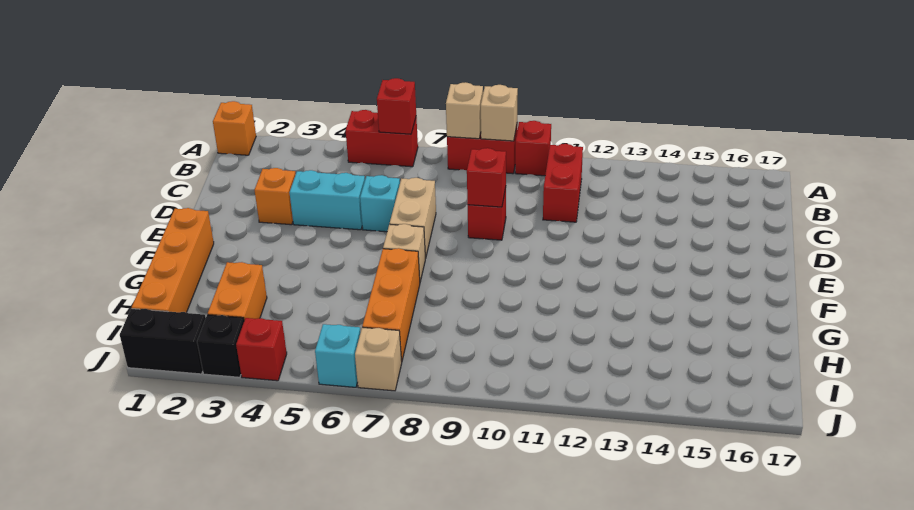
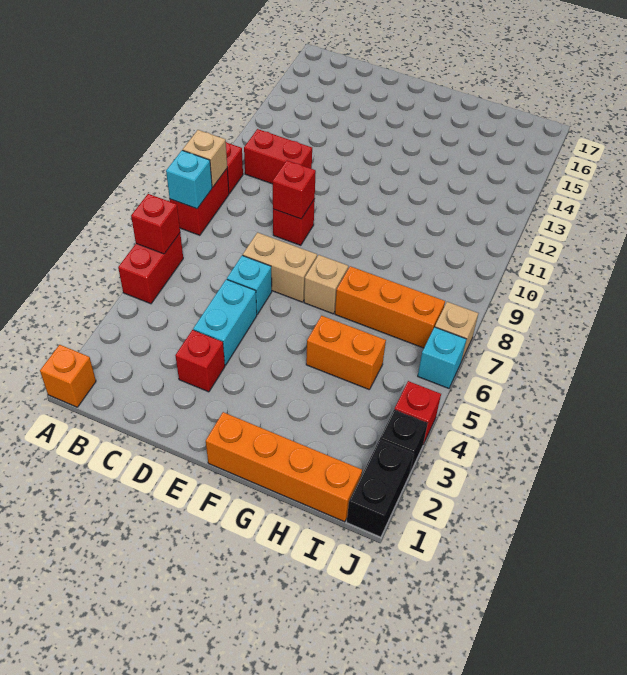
tan 1x1 brick [446,82,483,139] -> cyan 1x1 brick [166,150,212,209]
orange 1x1 brick [255,168,296,225] -> red 1x1 brick [175,330,225,392]
orange 1x2 brick [208,262,267,320] -> orange 1x2 brick moved to [306,316,386,390]

